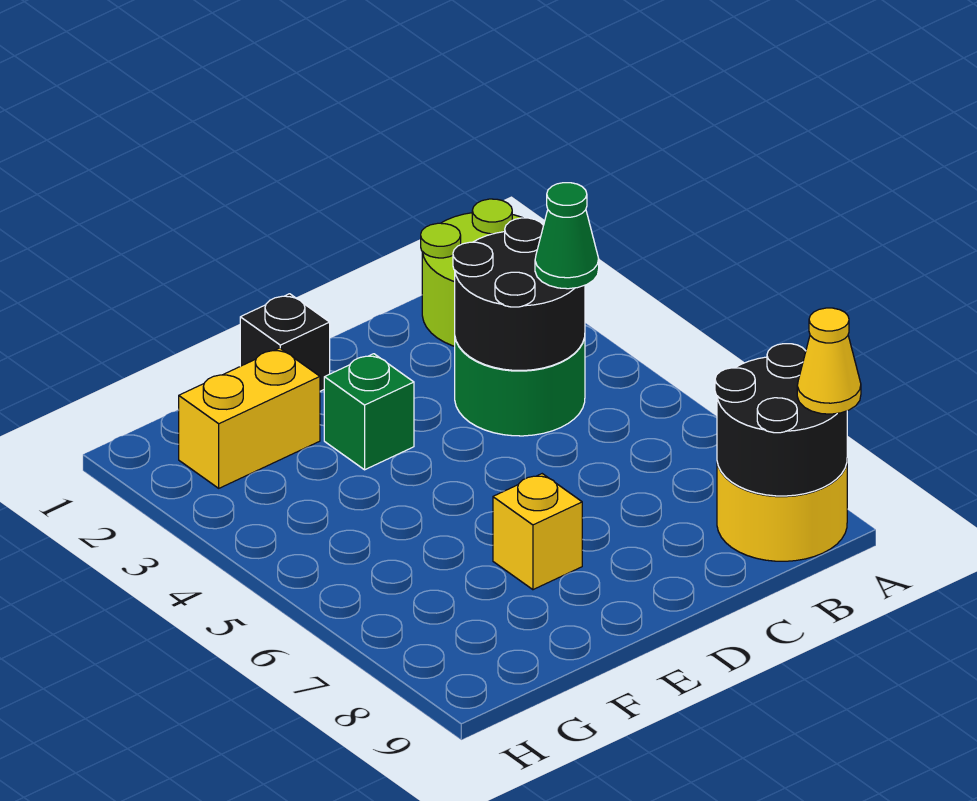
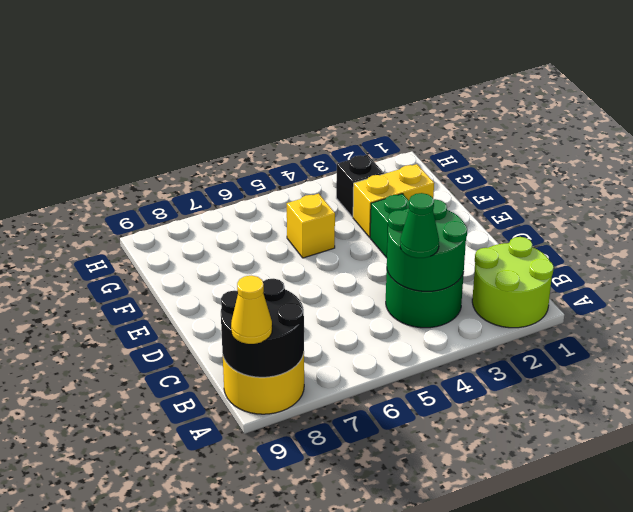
black 2x2 round brick [453,218,585,370] -> green 2x2 round brick [387,199,467,291]
black 1x1 brick [240,294,330,391] -> black 1x1 brick moved to [336,155,384,217]
yellow 1x1 brick [493,474,582,590] -> yellow 1x1 brick moved to [287,194,335,258]
yellow 1x2 brick [179,348,320,488] -> yellow 1x2 brick turned to [353,164,434,237]

